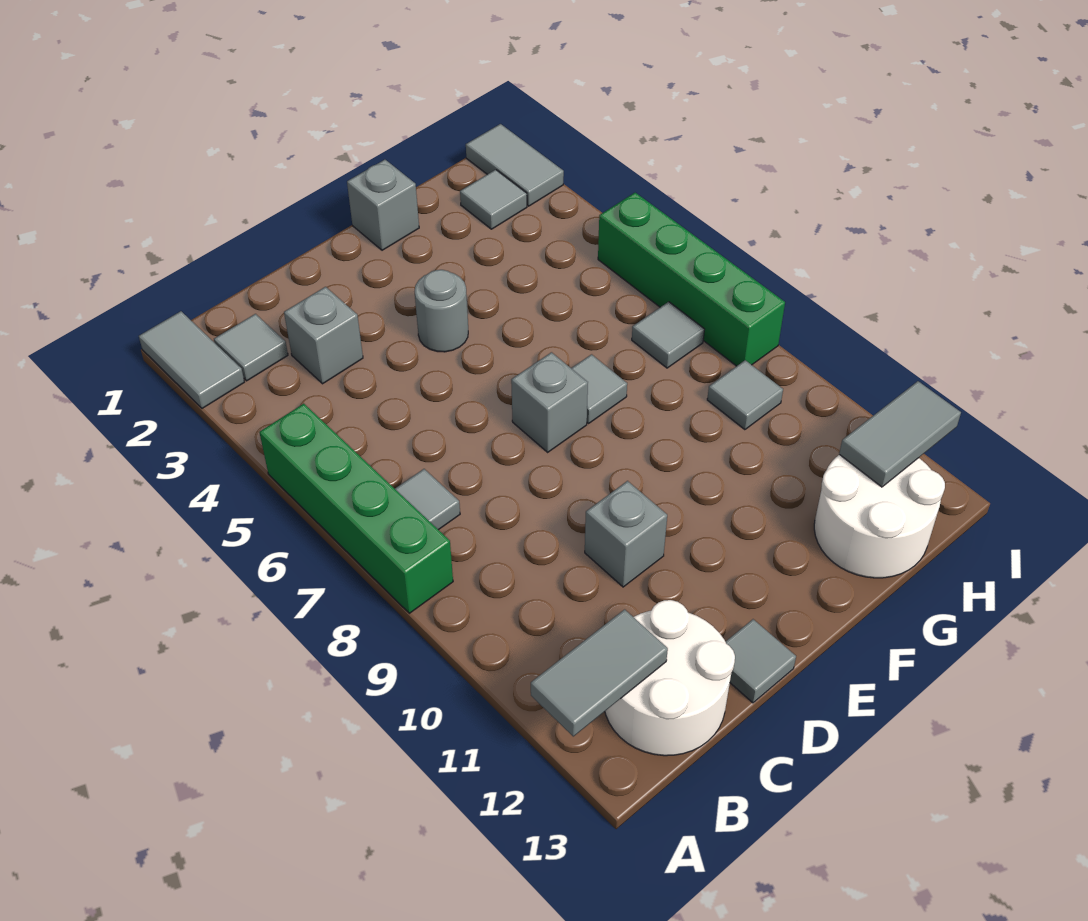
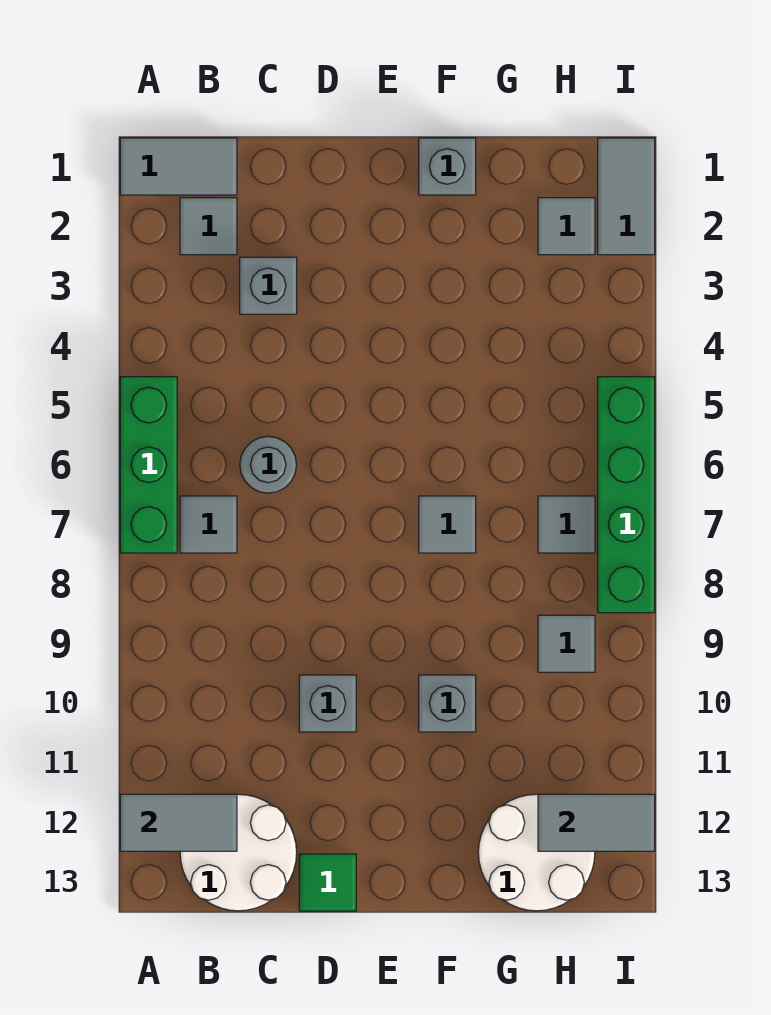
grey 1x2 tile [139,311,244,408] -> grey 1x2 tile turned to [120,138,237,195]
green 1x4 brick [259,404,453,613] -> green 1x3 brick [120,377,177,553]
grey 1x1 tile [726,619,796,703] -> green 1x1 tile [299,854,356,911]
grey 1x1 round brick [415,270,468,352] -> grey 1x1 round brick moved to [240,436,297,493]
grey 1x1 brick [511,352,588,452] -> grey 1x1 brick moved to [419,675,476,732]

